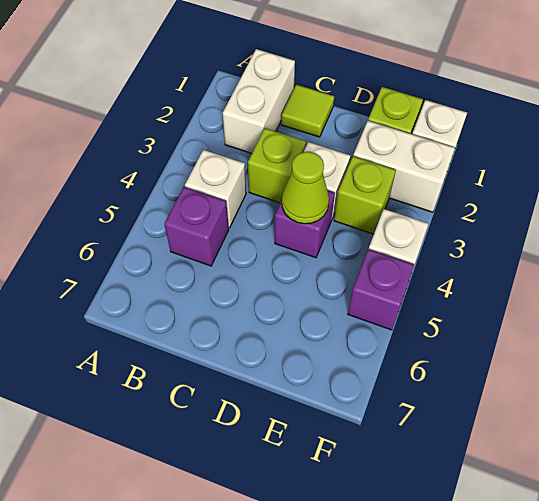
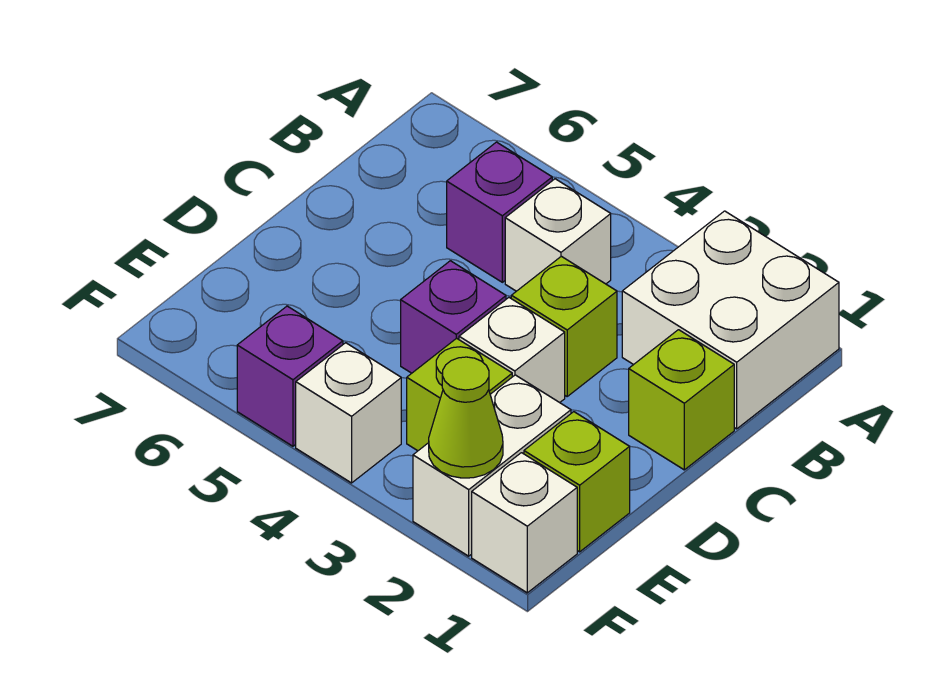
white 1x2 brick [223,49,295,153] -> white 2x2 brick [622,211,839,429]
lime 1x1 tile [281,85,334,137] -> lime 1x1 brick [629,330,734,470]
lime 1x1 cone [282,152,329,224] -> lime 1x1 cone moved to [429,357,503,478]

